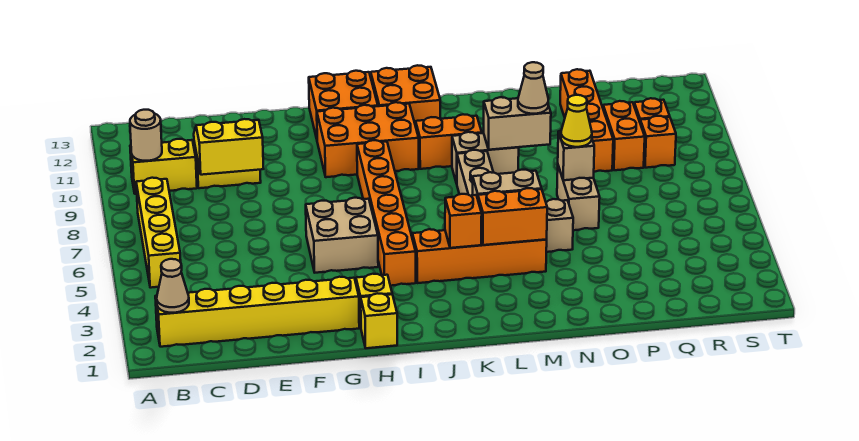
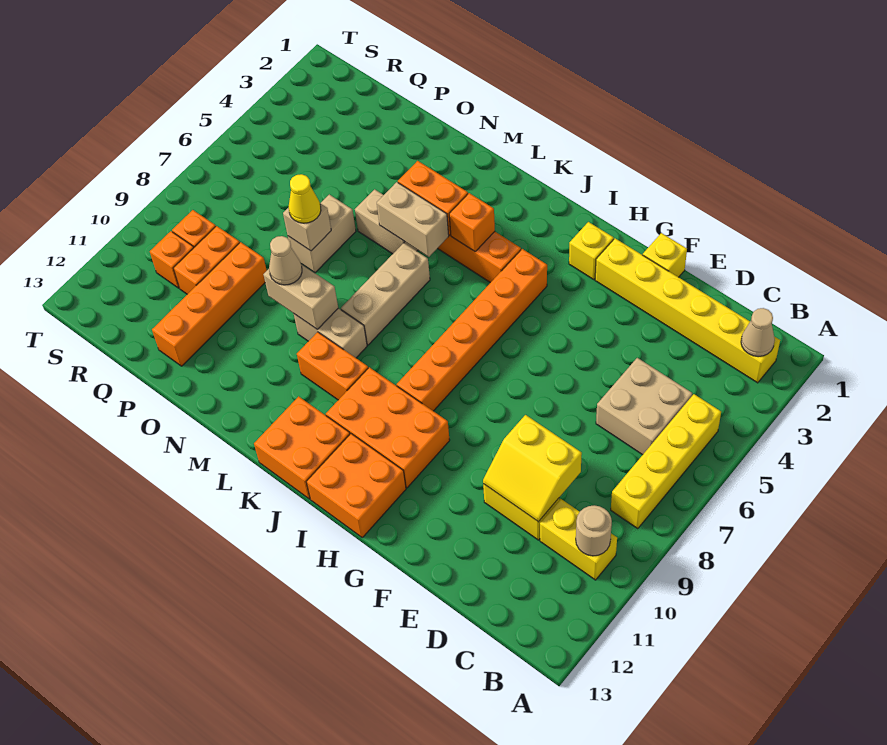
tan 2x2 brick [306,198,378,273] -> tan 2x2 brick moved to [596,358,692,455]
yellow 1x1 brick [361,293,397,348] -> yellow 1x1 brick moved to [643,233,687,277]

